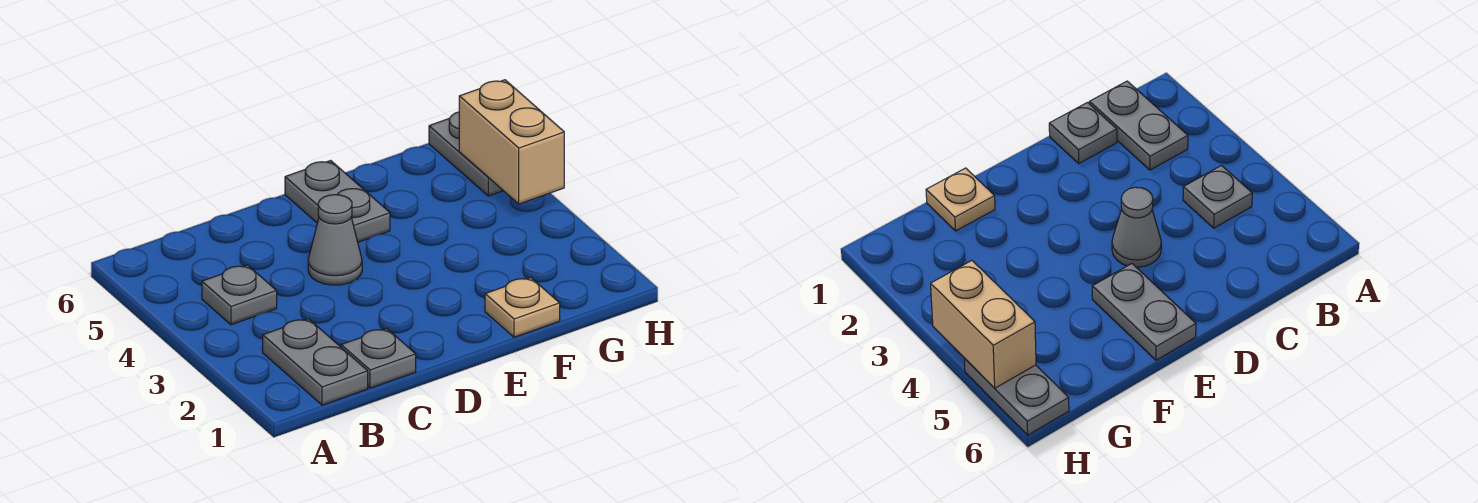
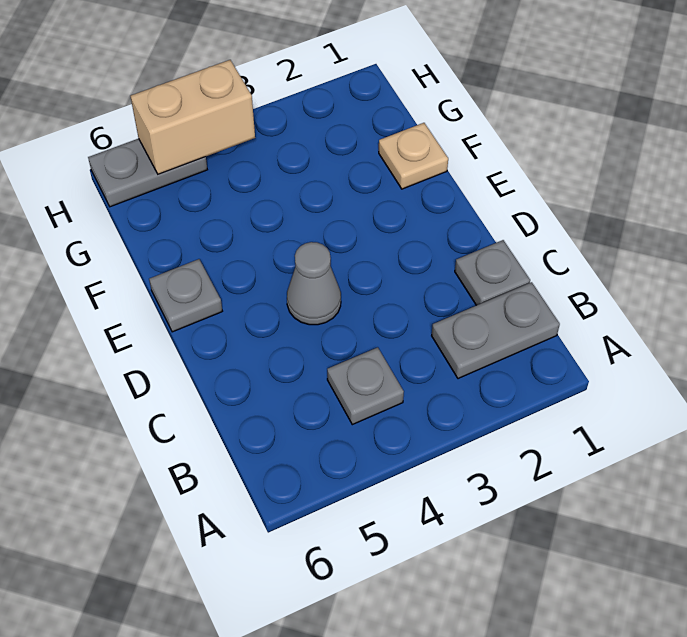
grey 1x2 plate [285,161,390,242] -> grey 1x1 plate [149,259,222,332]

